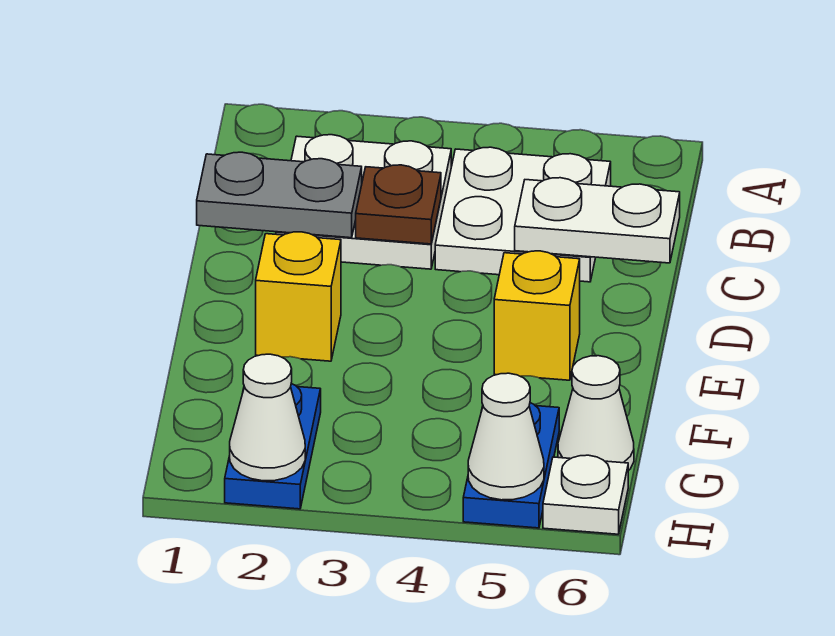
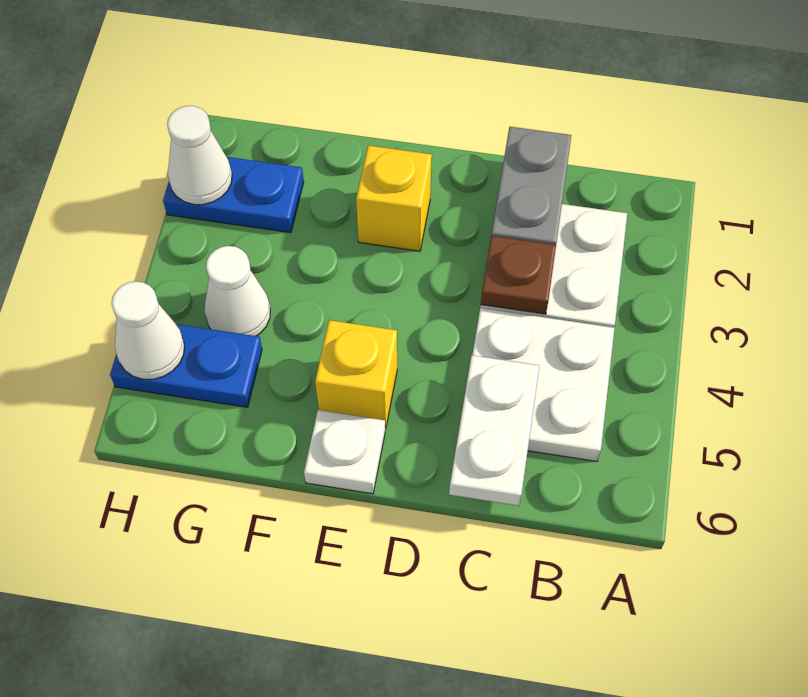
white 1x1 cone [558,356,634,471] -> white 1x1 cone moved to [204,246,270,336]
white 1x1 plate [543,455,628,534] -> white 1x1 plate moved to [304,410,385,494]

